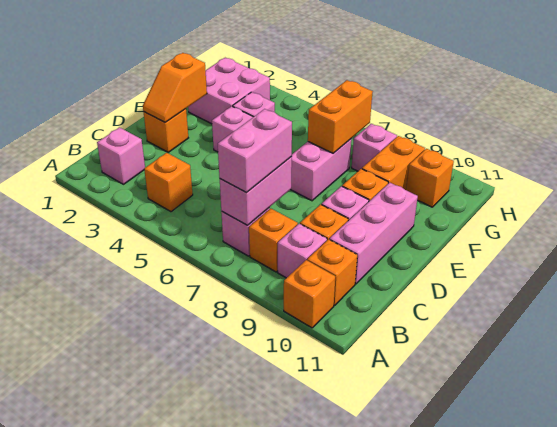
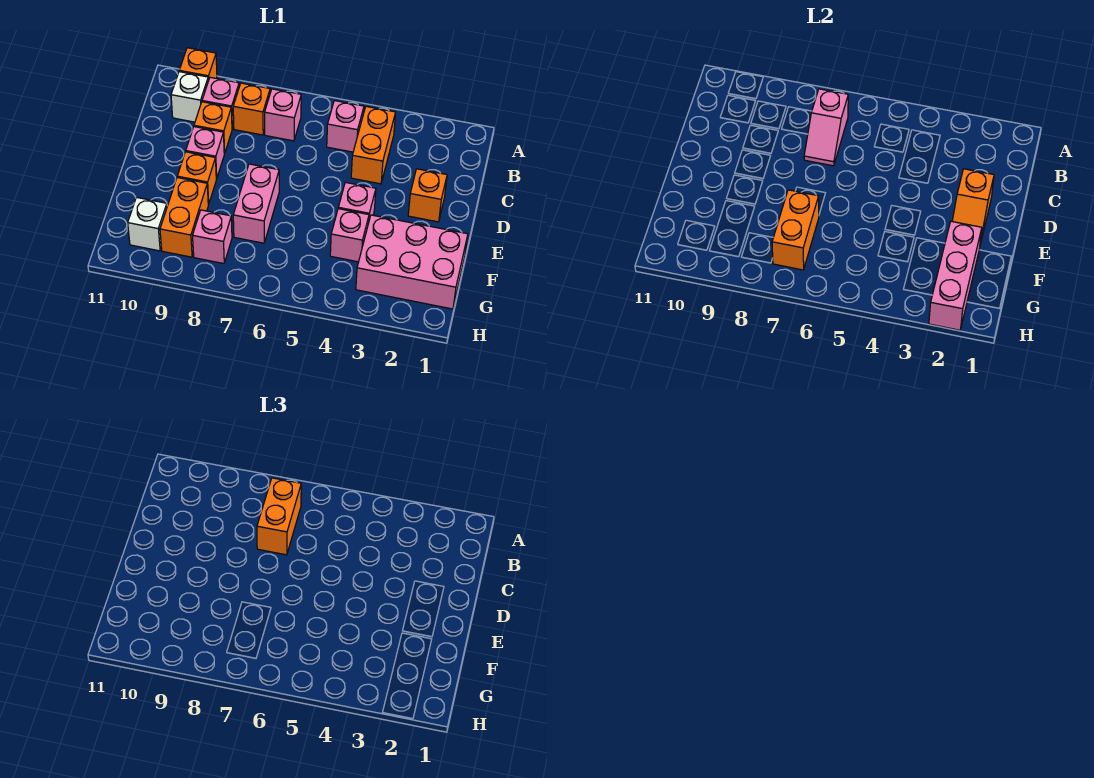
pink 1x1 brick [97,127,145,184] -> pink 1x1 brick moved to [327,101,364,152]
orange 1x1 brick [144,153,193,212] -> orange 1x2 brick [351,106,396,184]
pink 1x2 brick [220,157,292,225] -> pink 1x2 slope [804,89,848,166]
pink 1x2 brick [218,109,292,193] -> orange 1x2 brick [257,478,301,555]
orange 1x1 brick [307,239,357,305] -> white 1x1 brick [171,72,208,122]
pink 1x3 brick [329,183,418,284] -> pink 1x3 brick moved to [929,221,982,330]
orange 1x2 slope [143,53,207,122] -> orange 1x2 slope turned to [952,169,994,245]
pink 2x2 brick [188,58,270,124] -> pink 2x3 brick [356,215,468,309]
orange 1x1 brick [406,149,454,207] -> white 1x1 brick [128,197,167,251]

